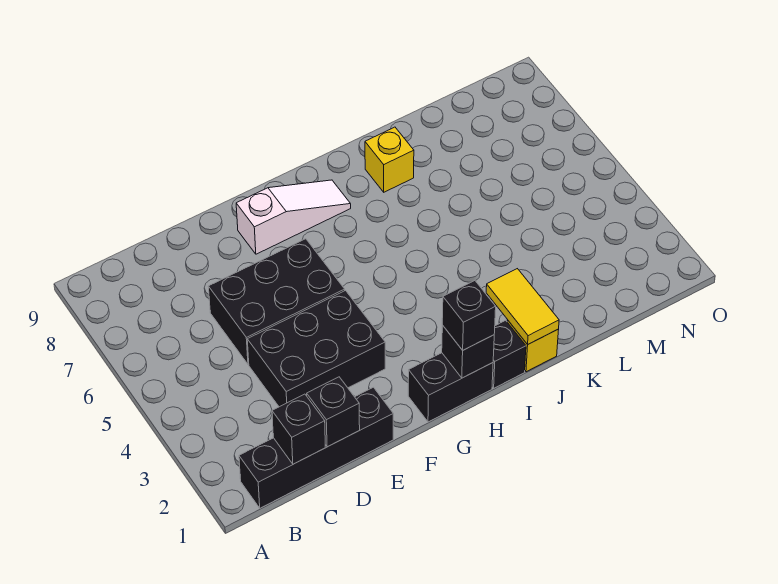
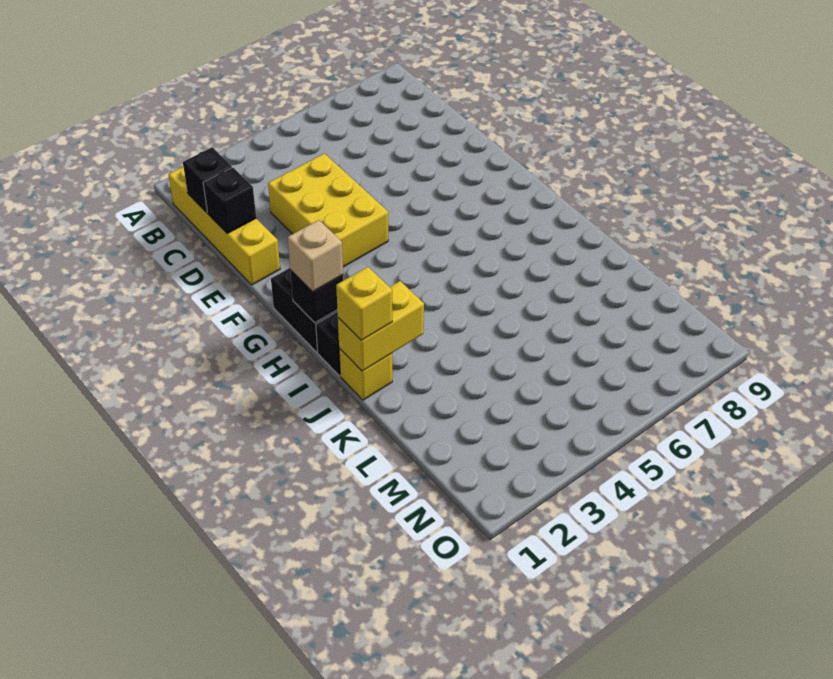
black 1x4 brick [239,387,393,508] -> yellow 1x4 brick [168,167,280,285]
black 2x3 brick [247,291,385,407] -> yellow 2x3 brick [268,153,388,267]
black 2x3 brick [208,239,345,364] -> none
white 1x3 slope [236,180,351,254] -> none
black 1x1 brick [442,281,496,350] -> tan 1x1 brick [288,220,343,292]
yellow 1x2 tile [486,269,559,344] -> yellow 1x2 brick [338,281,424,371]
yellow 1x1 brick [365,127,414,192] -> yellow 1x1 brick moved to [336,267,392,340]

